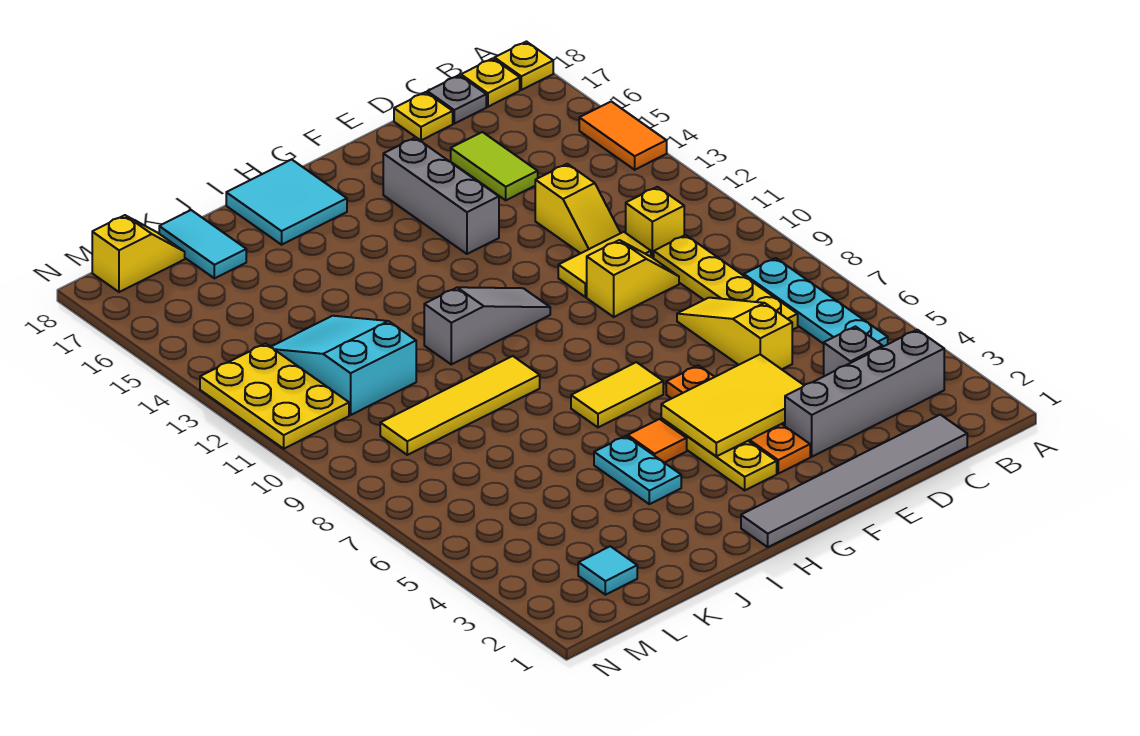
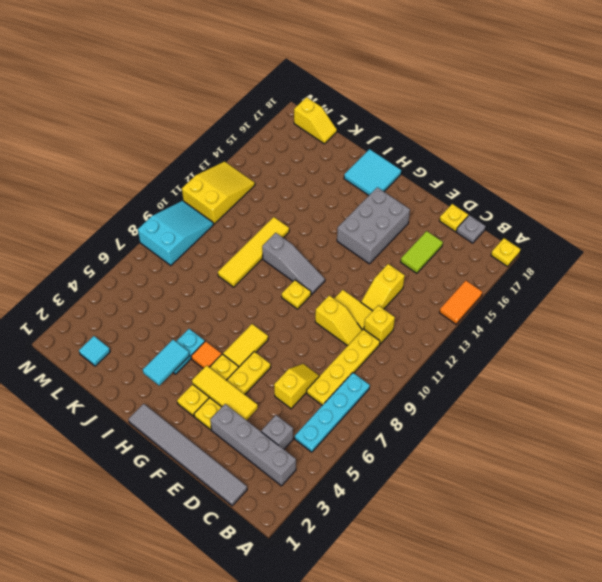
yellow 1x1 plate [461,58,520,107] -> yellow 1x1 plate moved to [282,280,311,309]
yellow 1x3 slope [677,298,792,369] -> yellow 1x2 slope [274,364,319,409]
yellow 2x3 tile [661,354,804,456] -> yellow 1x3 tile [192,365,258,420]
orange 1x4 plate [666,365,810,474] -> yellow 1x4 plate [194,352,271,430]
grey 1x3 brick [383,138,499,254] -> grey 2x3 brick [337,187,410,264]
yellow 1x2 tile [571,362,663,427] -> yellow 1x2 tile turned to [223,324,268,367]
yellow 1x4 tile [380,356,540,455] -> yellow 1x4 tile turned to [218,217,289,287]
cyan 2x3 slope [271,316,416,415] -> cyan 2x3 slope moved to [138,201,213,265]
cyan 1x2 tile [159,210,246,278] -> cyan 1x2 tile moved to [143,340,189,386]
yellow 2x3 plate [200,344,349,449] -> yellow 2x3 slope [182,162,255,224]

